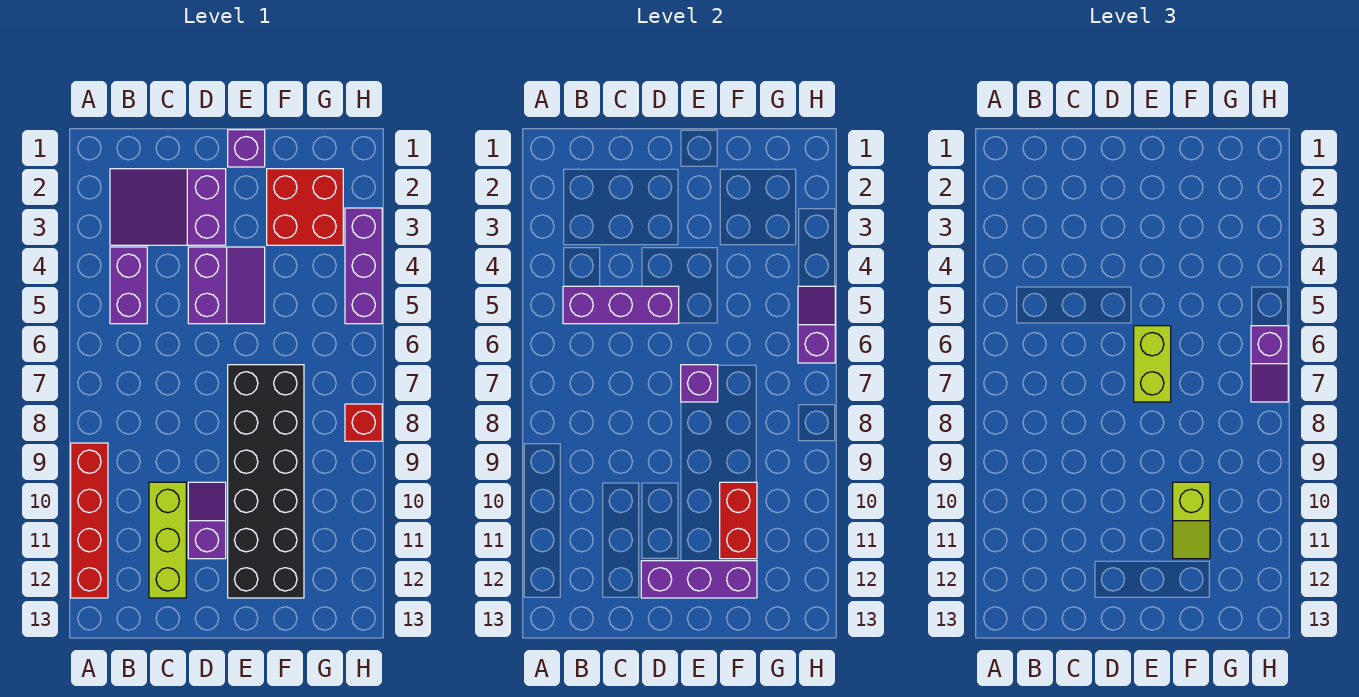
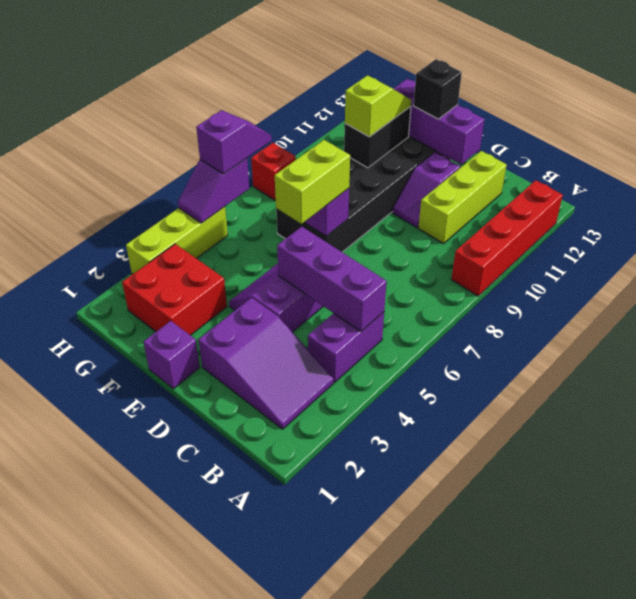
none -> black 1x1 brick [413,59,462,119]
red 1x2 brick [720,482,757,559] -> black 1x2 brick [344,107,411,168]
purple 1x3 brick [345,208,382,324] -> lime 1x3 brick [126,207,228,274]

